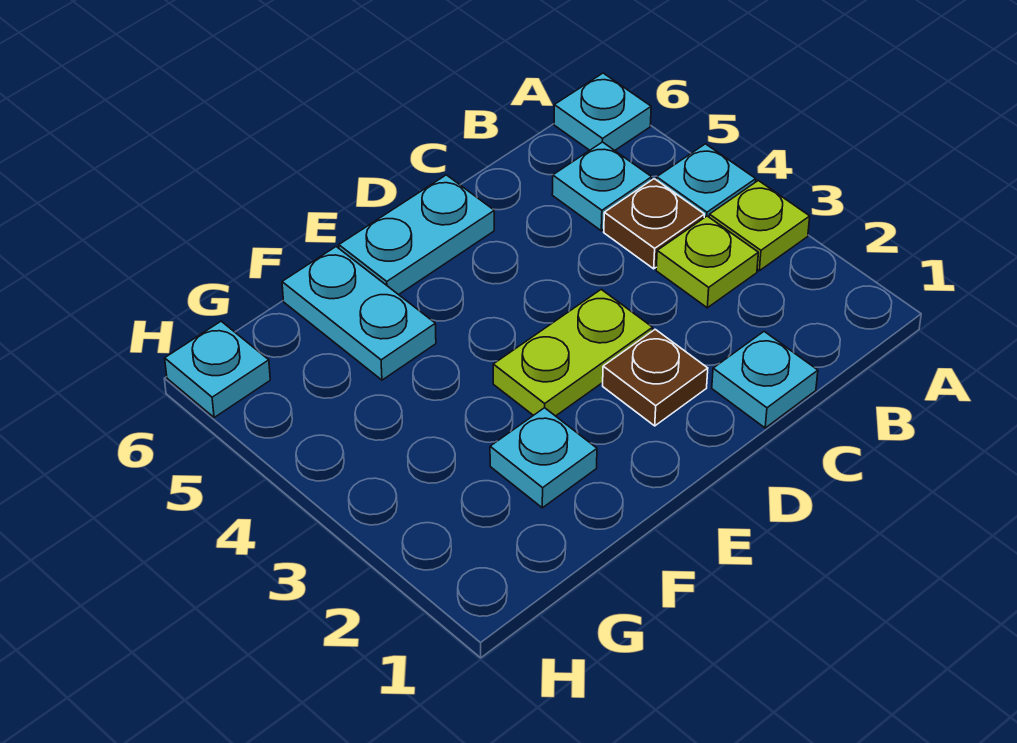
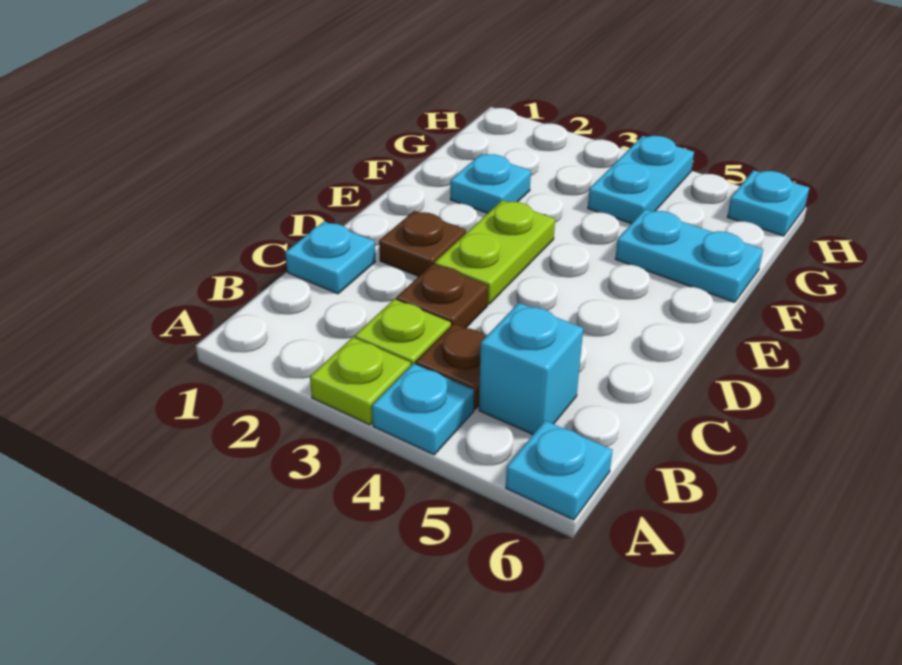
cyan 1x1 plate [552,142,652,231] -> cyan 1x1 brick [479,303,583,434]
none -> brown 1x1 plate [396,264,488,328]
cyan 1x2 plate [339,175,494,295] -> cyan 1x2 plate moved to [588,136,694,224]

